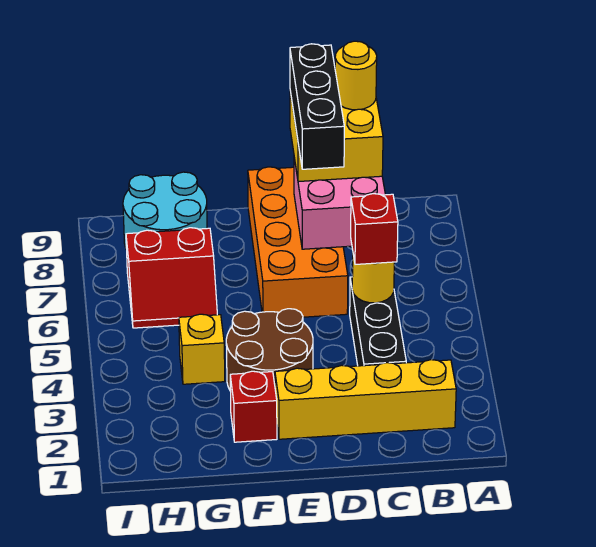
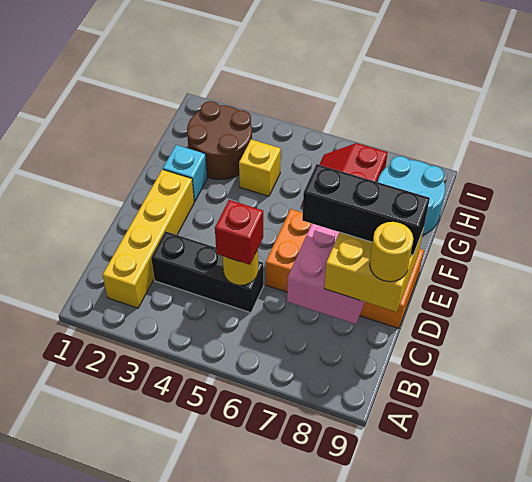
brown 2x2 round brick [226,309,313,391] -> brown 2x2 round brick moved to [187,101,252,180]
red 1x1 brick [230,371,277,442] -> cyan 1x1 brick [163,145,207,202]

